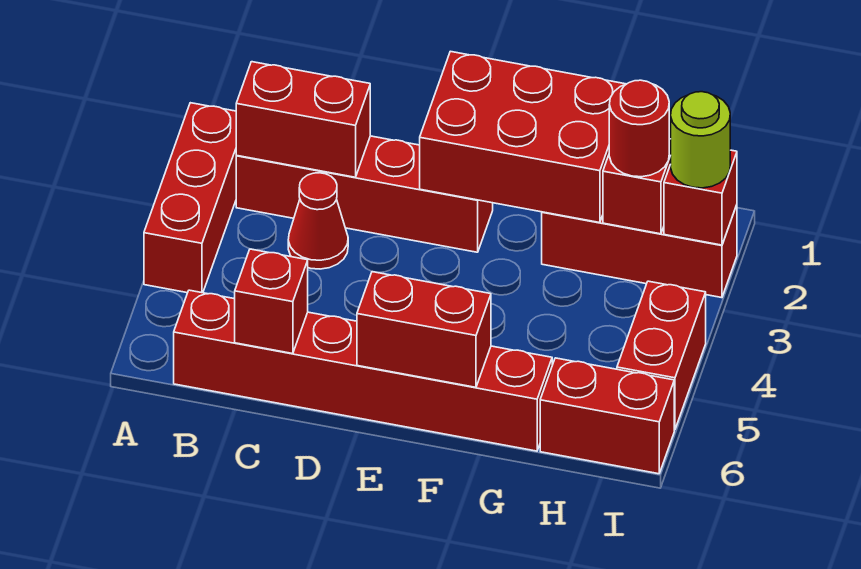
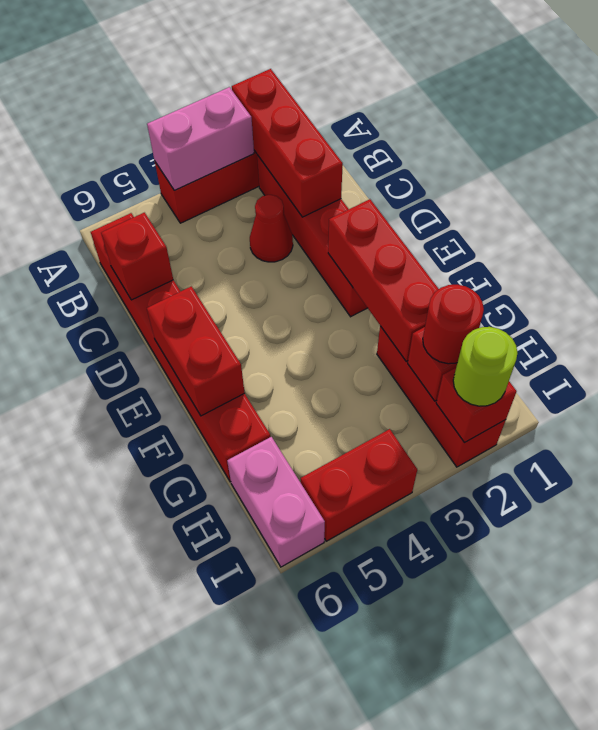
none -> pink 1x2 brick [147,87,254,190]
red 1x2 brick [236,62,370,177] -> red 1x3 brick [232,69,343,217]
red 2x3 brick [420,51,625,223] -> red 1x3 brick [328,199,438,361]
red 1x2 brick [540,358,674,474] -> pink 1x2 brick [227,437,325,567]

